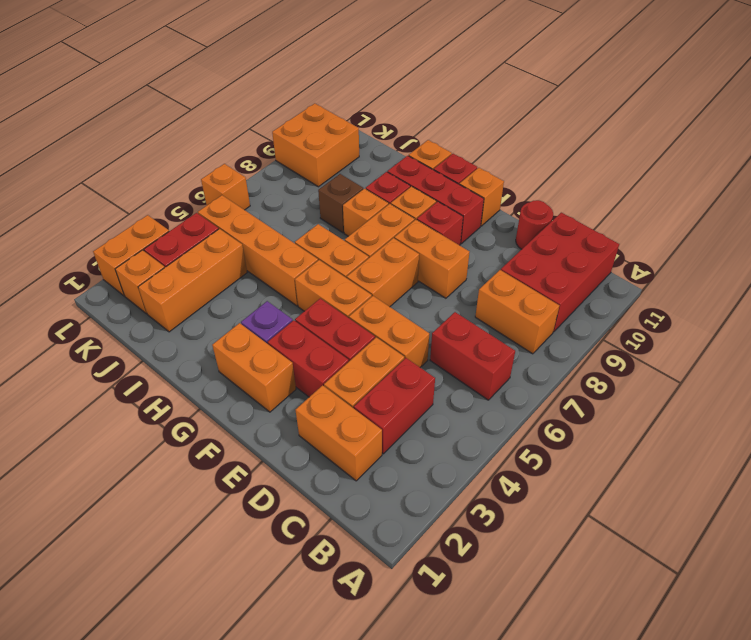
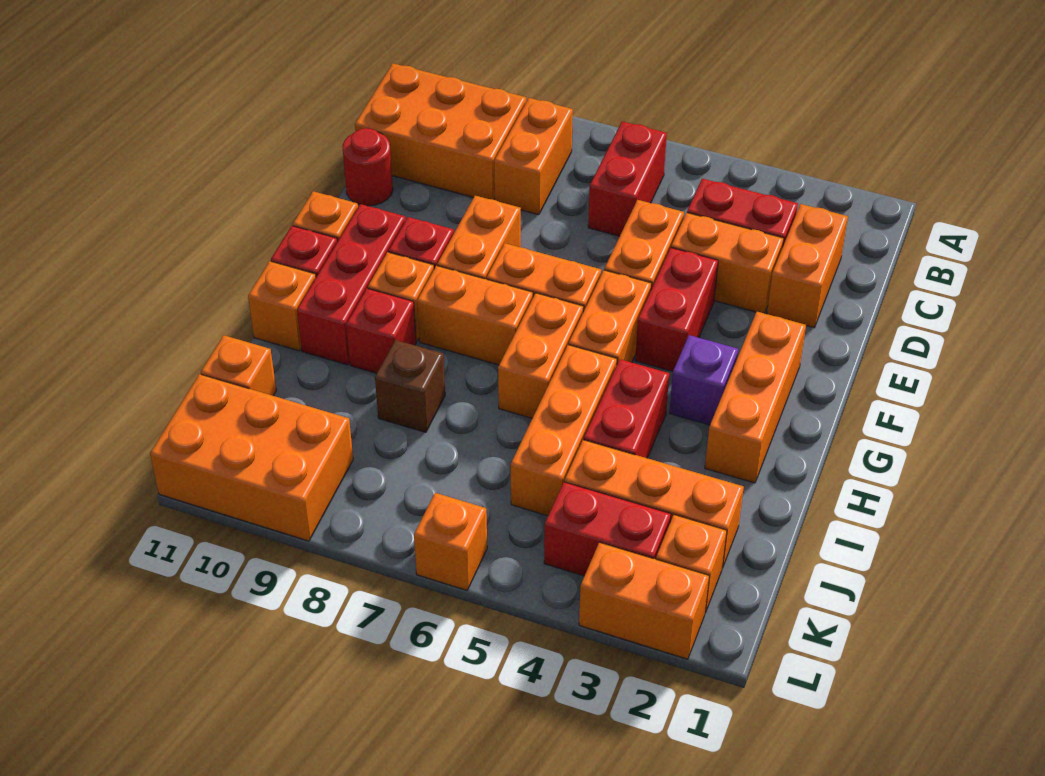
red 2x3 brick [501,213,619,332] -> orange 2x3 brick [355,63,526,200]
red 1x2 brick [268,320,349,397] -> red 1x2 brick moved to [584,359,669,458]
orange 1x2 brick [212,323,296,412] -> orange 1x3 brick [705,312,806,483]
orange 1x4 brick [198,195,318,306] -> orange 1x3 brick [511,345,617,516]
orange 1x1 brick [343,189,389,236] -> orange 1x1 brick moved to [201,335,276,396]
orange 2x2 brick [272,103,359,187] -> orange 2x3 brick [150,374,353,541]

